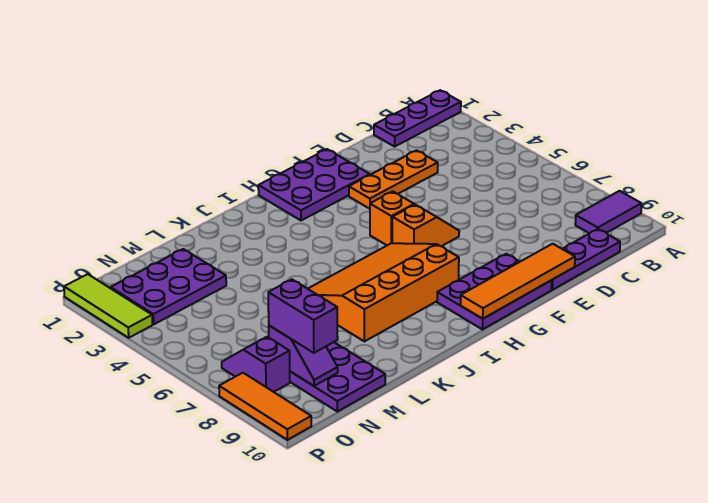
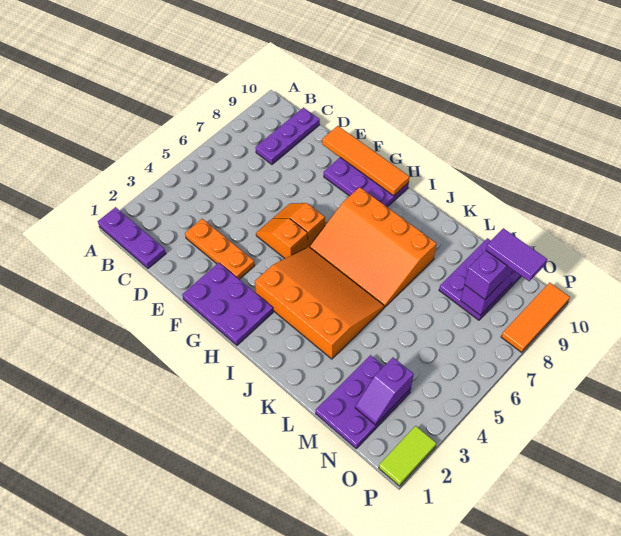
purple 1x2 tile [575,191,642,233] -> purple 1x2 tile moved to [486,228,547,281]
purple 1x3 plate [551,229,620,290] -> purple 1x3 plate turned to [256,108,320,164]
none -> orange 3x4 slope [255,247,384,359]
purple 2x3 plate [111,249,226,324] -> purple 2x3 plate turned to [316,355,411,449]
purple 1x2 slope [222,337,290,392] -> purple 1x2 slope moved to [355,358,413,425]
lime 1x3 tile [64,274,152,338] -> lime 1x2 tile [379,426,436,486]

